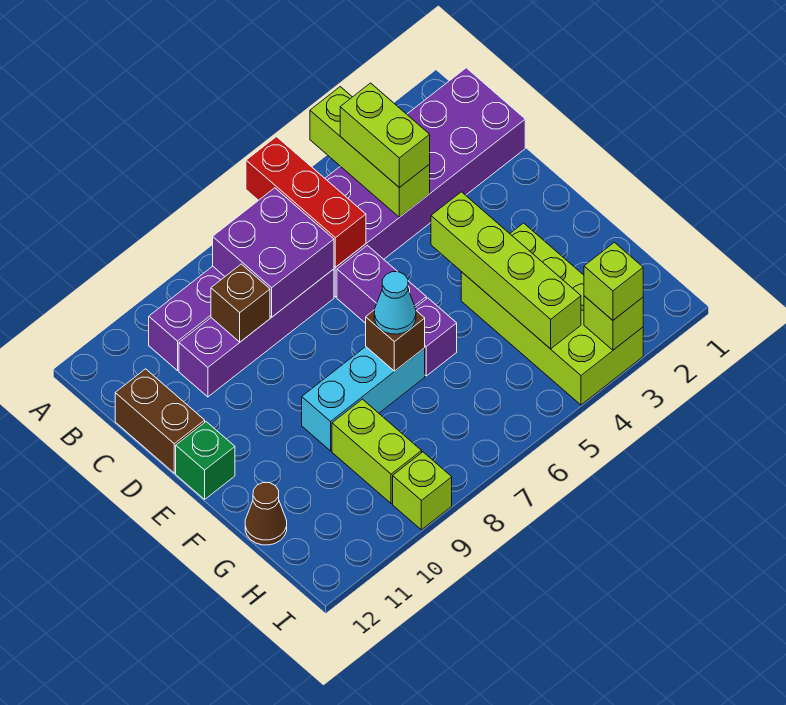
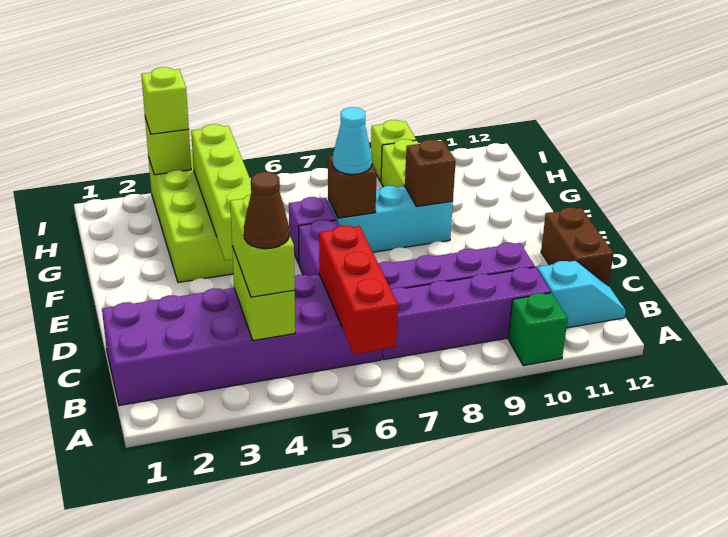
lime 1x3 brick [310,87,430,217] -> lime 1x2 brick [232,246,295,341]
purple 2x2 brick [213,188,334,317] -> none
none -> cyan 1x2 slope [537,261,626,328]
brown 1x1 brick [211,264,270,342] -> brown 1x1 brick moved to [405,139,456,207]
green 1x1 brick [176,422,235,499] -> green 1x1 brick moved to [508,293,568,366]
brown 1x1 cone [245,483,287,545] -> brown 1x1 cone moved to [244,172,289,249]

